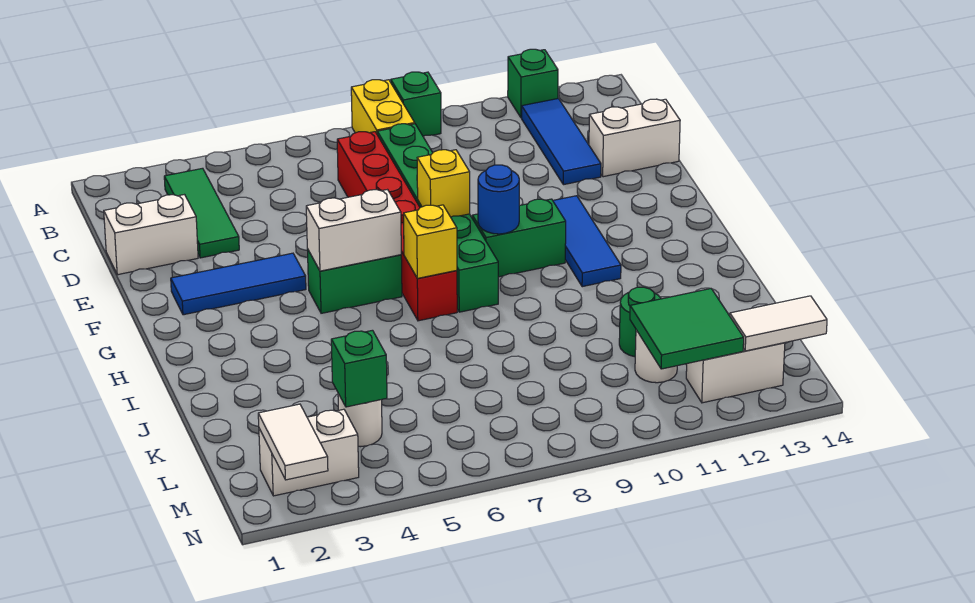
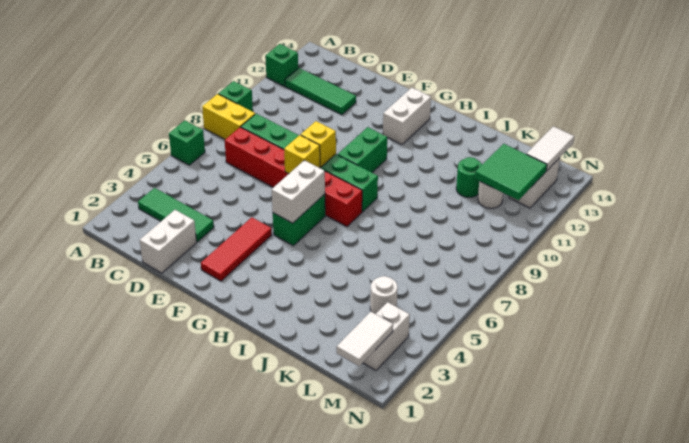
blue 1x3 tile [522,99,601,185] -> green 1x3 tile [285,68,356,115]
white 1x2 brick [589,99,680,177] -> white 1x2 brick moved to [383,88,431,145]
blue 1x3 tile [171,253,306,315] -> red 1x3 tile [201,217,272,281]
blue 1x3 tile [553,196,621,287] -> none
blue 1x1 round brick [478,165,519,234] -> none
yellow 1x1 brick [404,205,457,278] -> yellow 1x1 brick moved to [284,135,320,174]
green 1x1 brick [331,330,387,407] -> green 1x1 brick moved to [169,120,205,165]
white 1x2 tile [258,404,328,480] -> white 1x2 tile turned to [337,312,393,366]

